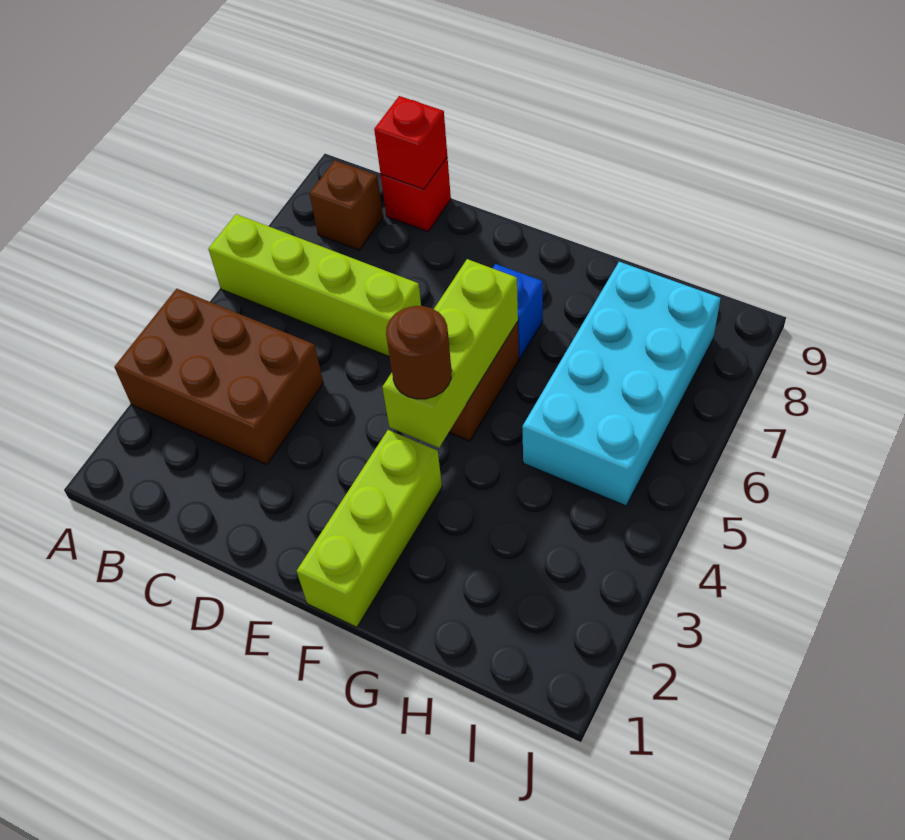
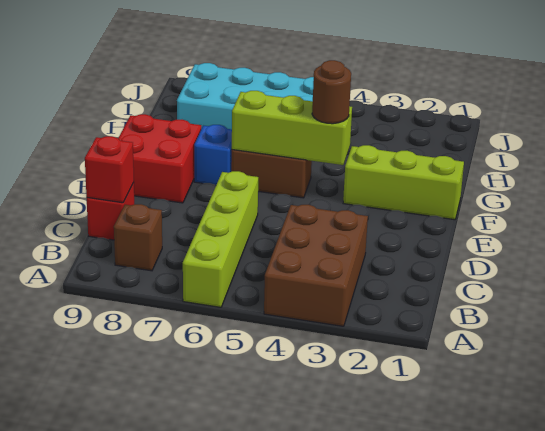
none -> red 2x2 brick [118,114,201,203]

